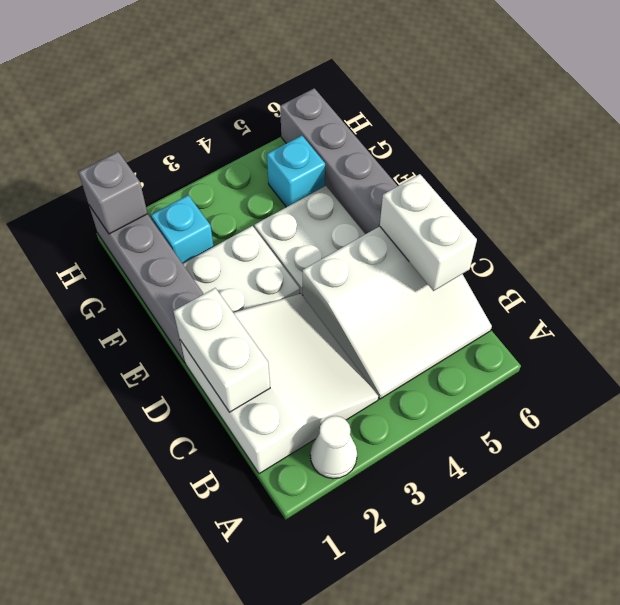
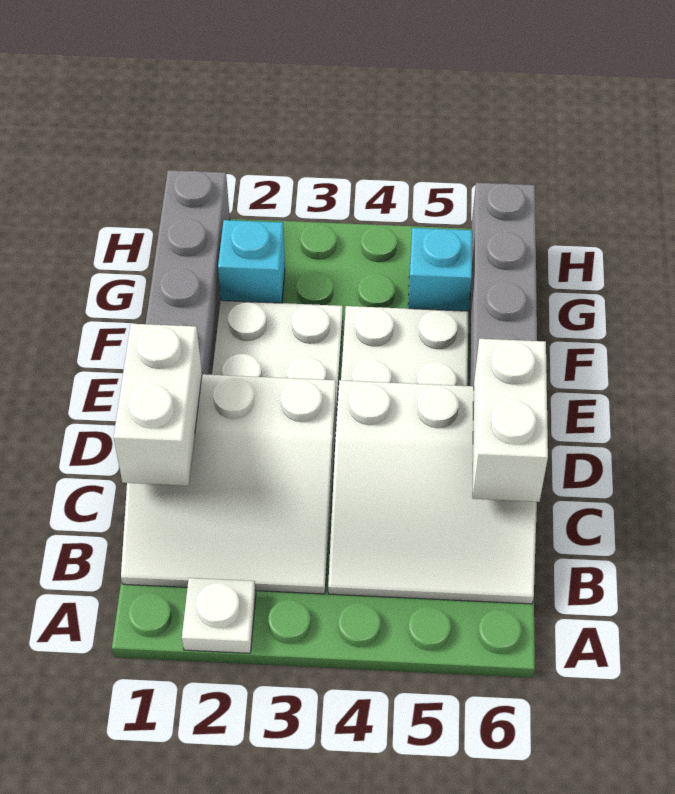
white 1x1 cone [310,416,357,479] -> white 1x1 plate [182,578,256,653]
white 3x3 slope [180,294,378,474] -> white 3x3 slope turned to [121,374,336,594]
grey 1x1 brick [79,152,147,234] -> none

